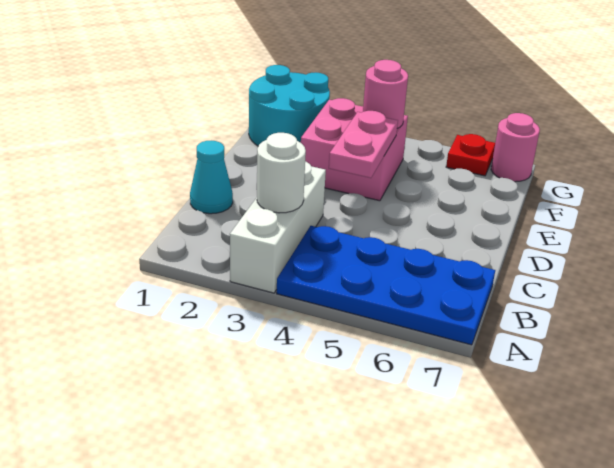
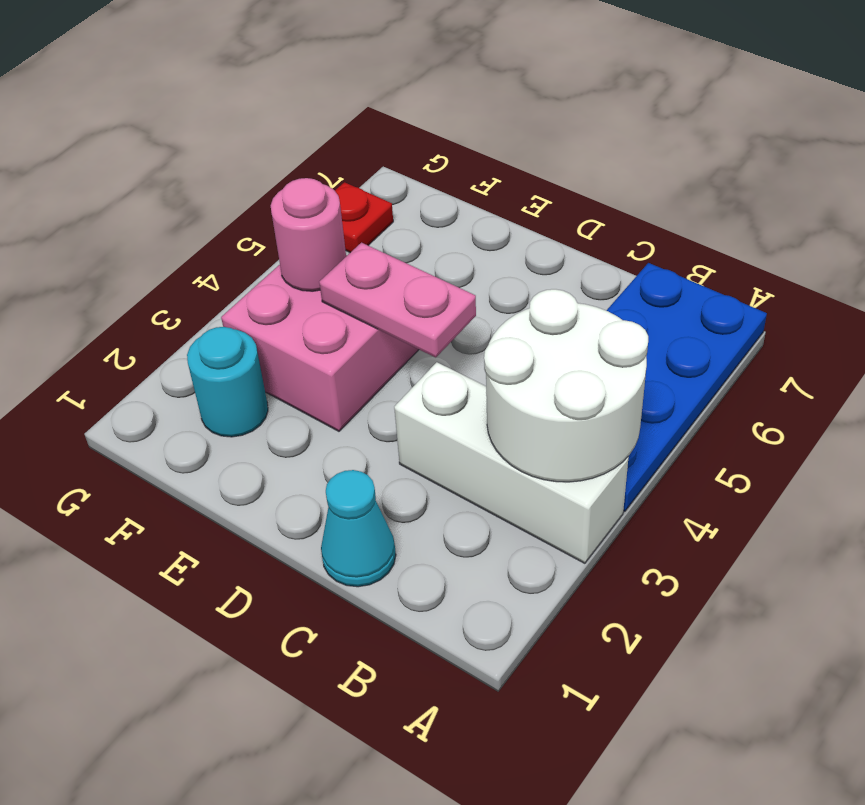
white 1x1 round brick [257,133,306,213] -> white 2x2 round brick [484,289,648,482]
cyan 2x2 round brick [249,65,330,146] -> cyan 1x1 round brick [187,327,268,437]
pink 1x1 round brick [491,113,540,182] -> none

